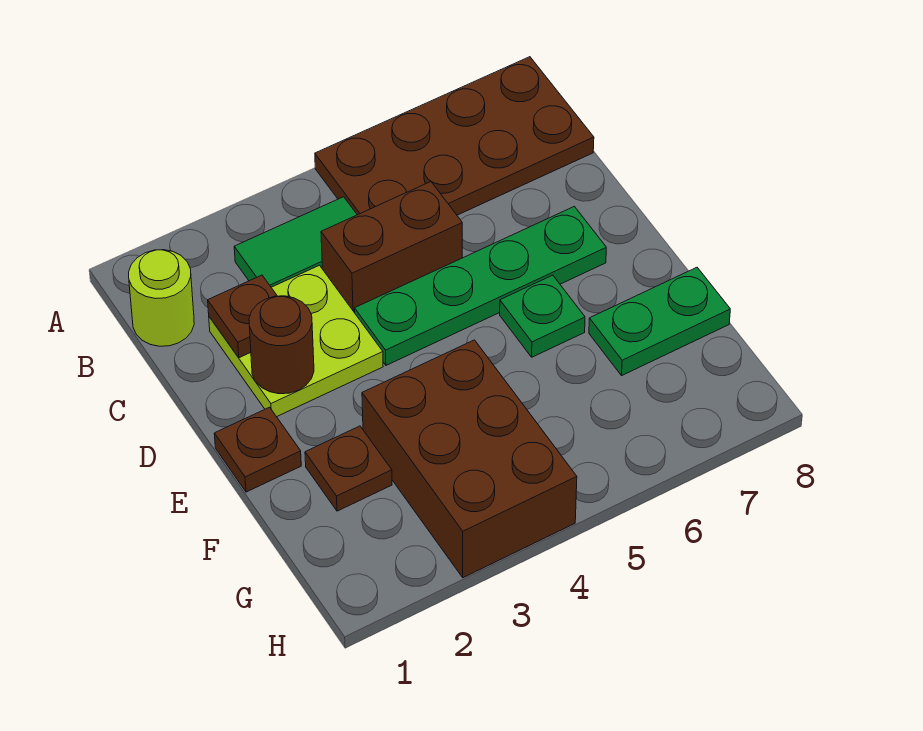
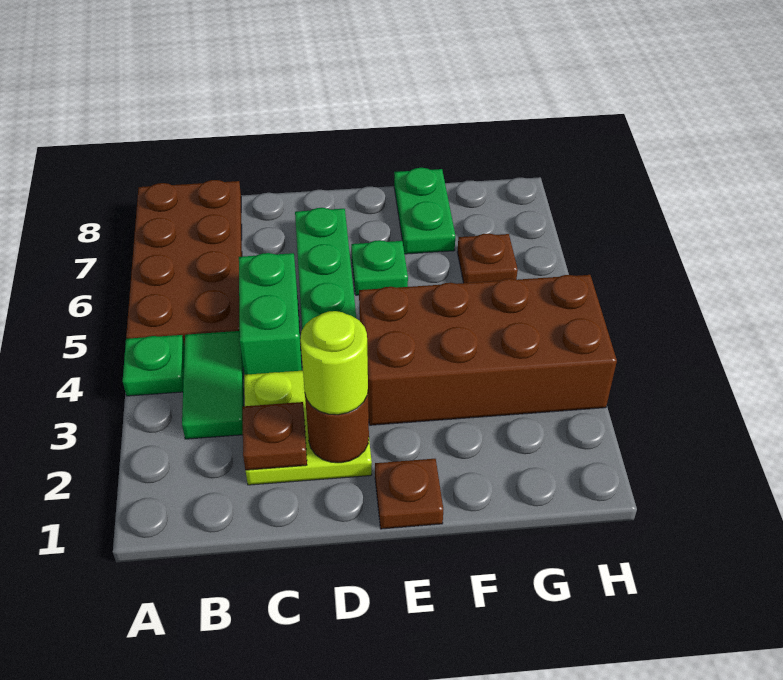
none -> green 1x1 plate [123,335,185,396]
lime 1x1 round brick [129,250,194,346] -> lime 1x1 round brick moved to [300,311,368,415]
brown 1x2 brick [321,182,462,313] -> green 1x2 brick [239,253,302,375]
brown 1x1 plate [305,426,392,511] -> brown 1x1 plate moved to [457,233,518,283]
brown 2x3 brick [362,340,577,578] -> brown 2x4 brick [359,275,617,425]

